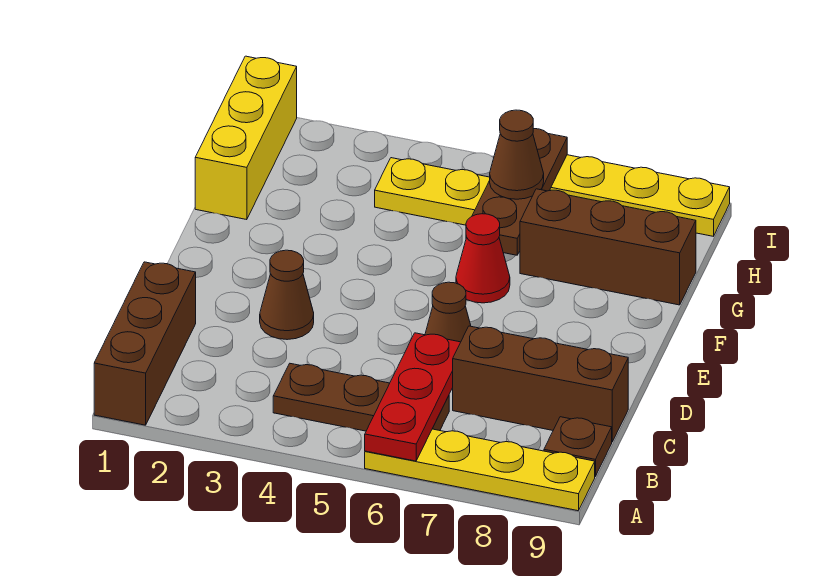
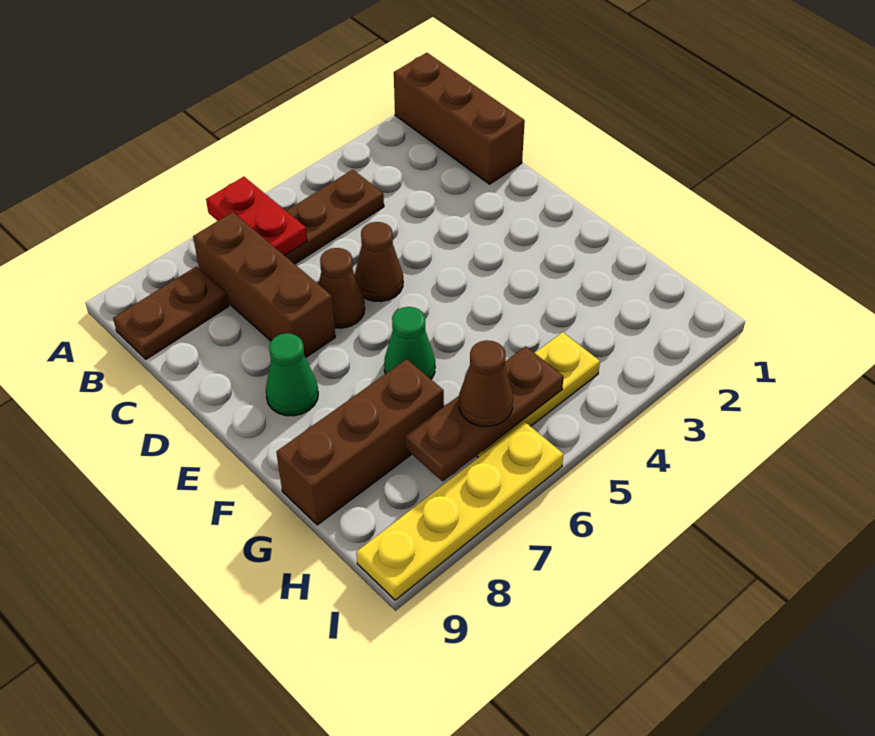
yellow 1x4 plate [365,429,595,511] -> none
red 1x3 plate [365,333,461,461] -> red 1x2 plate [206,177,307,256]
brown 1x1 plate [544,417,612,476] -> brown 1x2 plate [113,266,229,359]
brown 1x3 brick [453,326,628,442] -> brown 1x3 brick turned to [193,212,335,358]
brown 1x1 cone [260,250,314,340] -> brown 1x1 cone moved to [355,222,403,302]
none -> green 1x1 cone [266,333,318,416]
red 1x1 cone [456,214,510,303] -> green 1x1 cone [384,307,435,379]
yellow 1x3 brick [195,56,297,220] -> none
brown 1x3 plate [472,129,567,255] -> brown 1x3 plate turned to [405,346,564,481]

